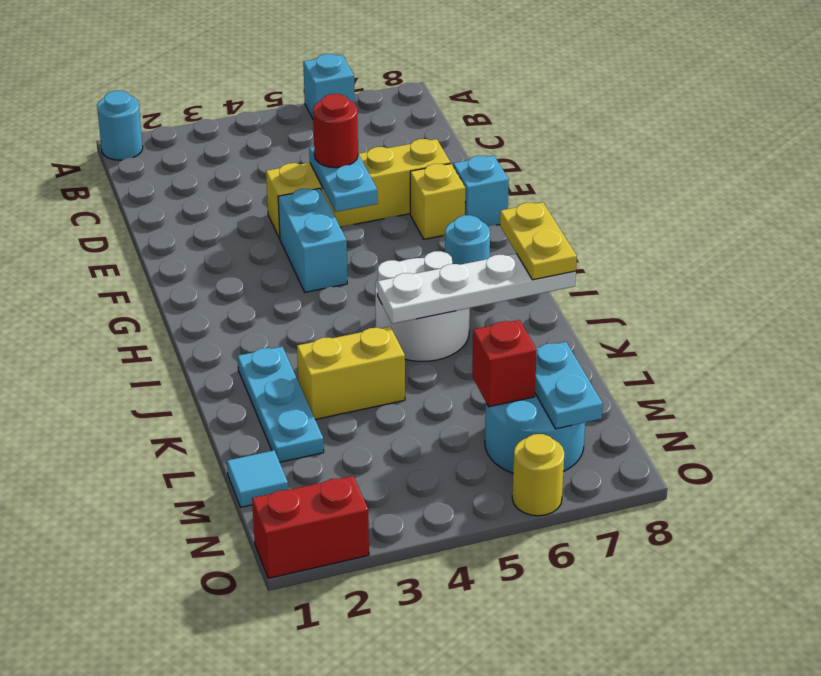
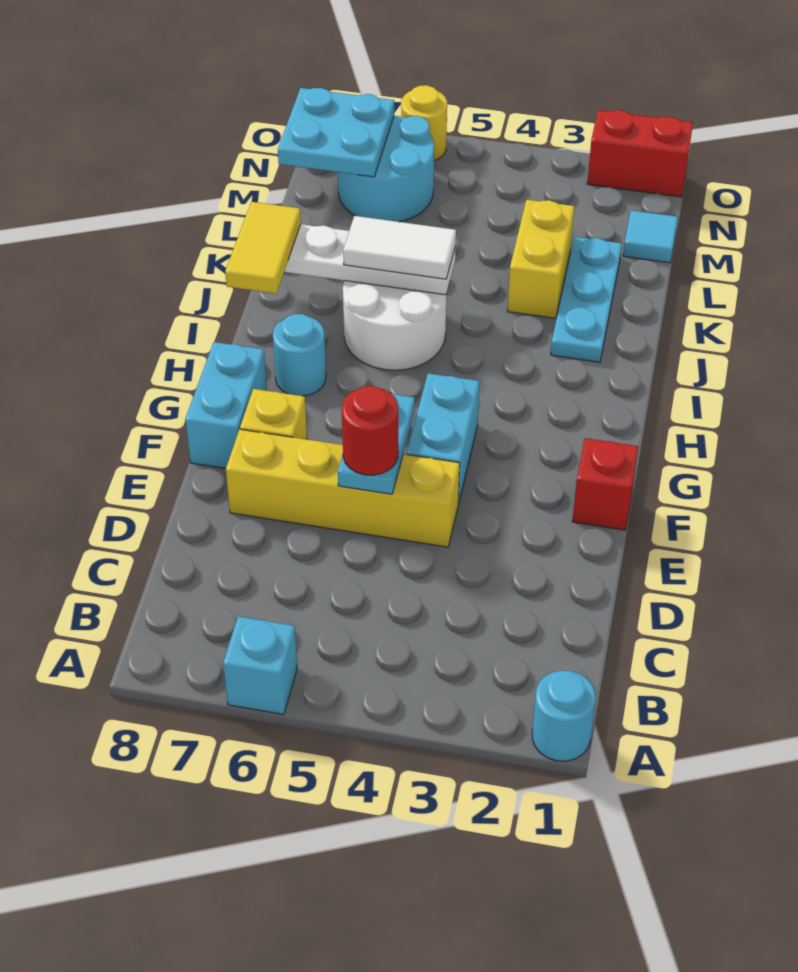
cyan 1x1 brick [453,156,509,226] -> cyan 1x2 brick [185,342,267,468]
yellow 1x2 plate [500,202,577,280] -> yellow 1x2 tile [225,202,301,294]
none -> white 1x2 tile [343,216,456,279]
yellow 1x2 brick [297,326,405,419] -> yellow 1x2 brick turned to [507,200,574,318]
red 1x1 brick [472,320,537,407] -> red 1x1 brick moved to [572,438,638,530]
cyan 1x2 plate [535,342,603,429] -> cyan 2x2 plate [278,88,394,177]

